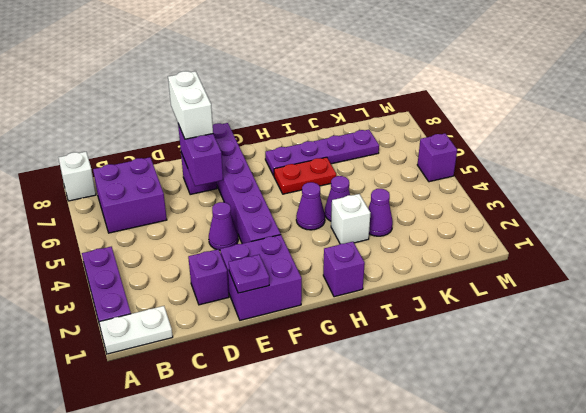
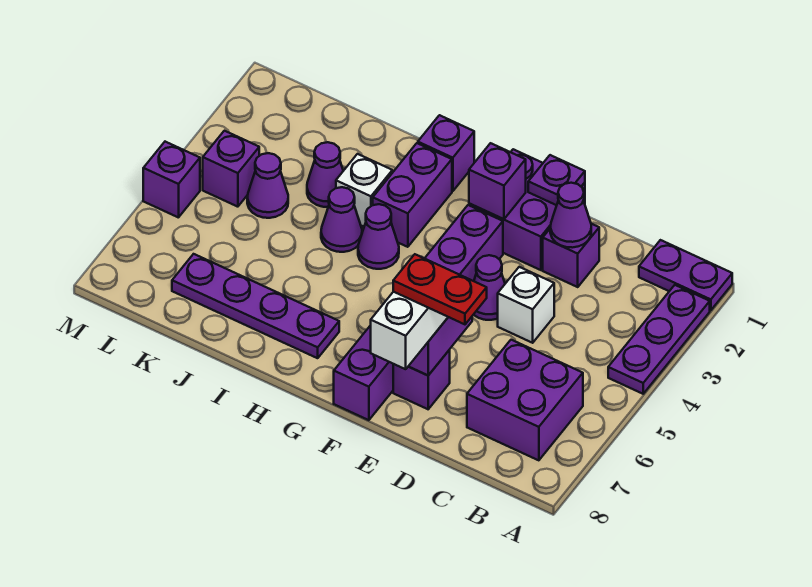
white 1x2 plate [99,306,173,354] -> purple 1x2 plate [639,240,732,310]
white 1x1 brick [58,152,96,201] -> white 1x1 brick moved to [498,267,554,343]
none -> purple 1x1 cone [550,183,591,248]
none -> purple 1x1 brick [469,143,526,219]
none -> purple 1x2 brick [373,143,452,247]
red 1x2 plate [274,157,336,194] -> red 1x2 plate moved to [393,254,487,324]
none -> purple 1x1 cone [247,153,288,218]
none -> purple 1x1 brick [203,131,259,207]

